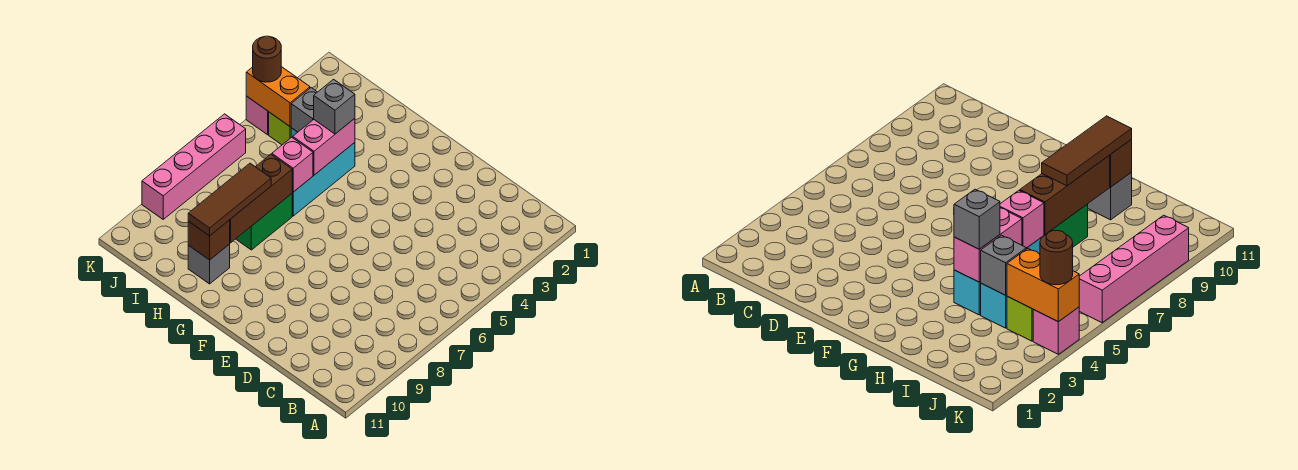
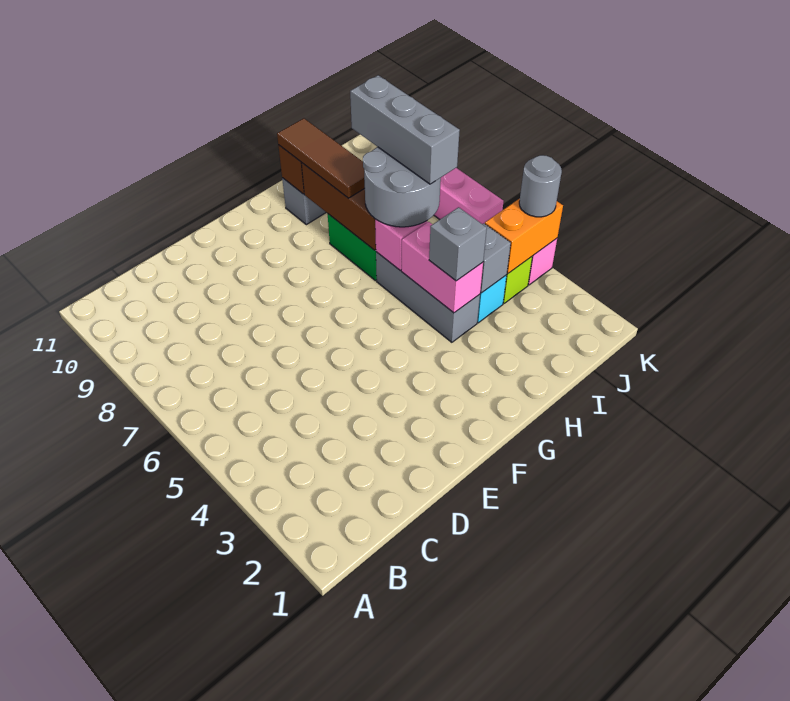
cyan 1x3 brick [292,143,355,216] -> grey 1x3 brick [376,252,480,342]
none -> grey 2x2 round brick [363,147,441,227]
none -> grey 1x3 brick [350,75,460,184]
brown 1x1 round brick [253,36,281,82] -> grey 1x1 round brick [519,155,562,217]

